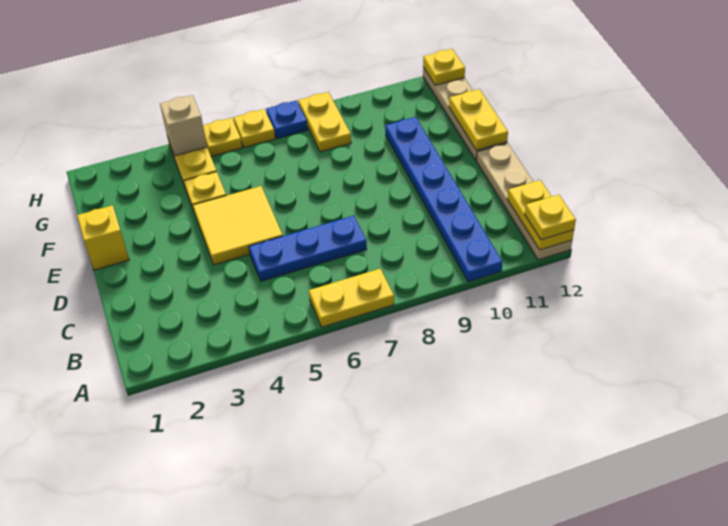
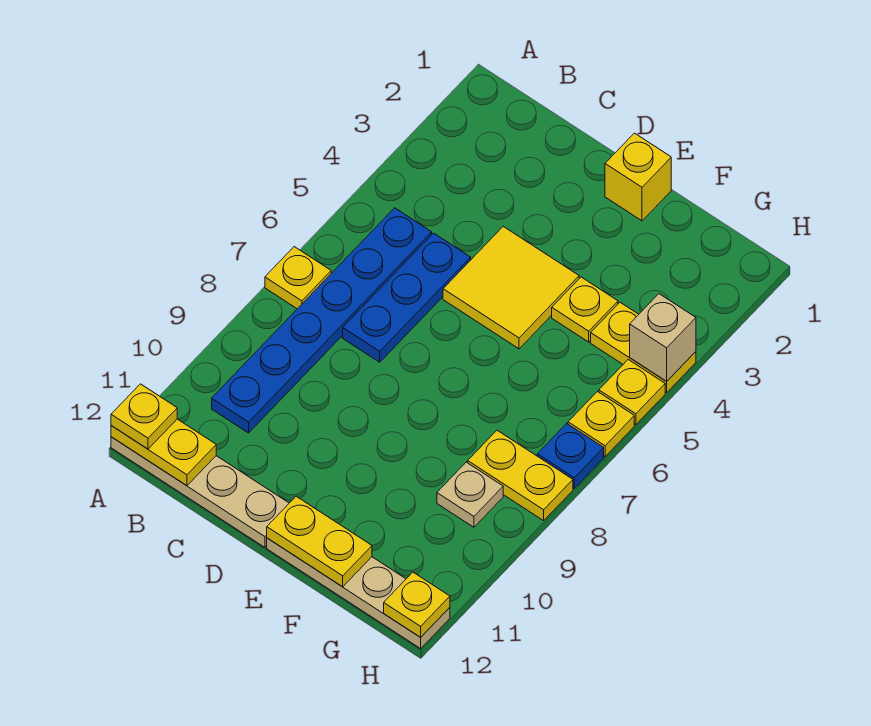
yellow 1x2 plate [309,269,394,327] -> yellow 1x1 plate [265,247,331,309]
blue 1x6 plate [385,117,503,282] -> blue 1x6 plate turned to [212,208,432,433]
none -> tan 1x1 plate [437,462,503,527]

